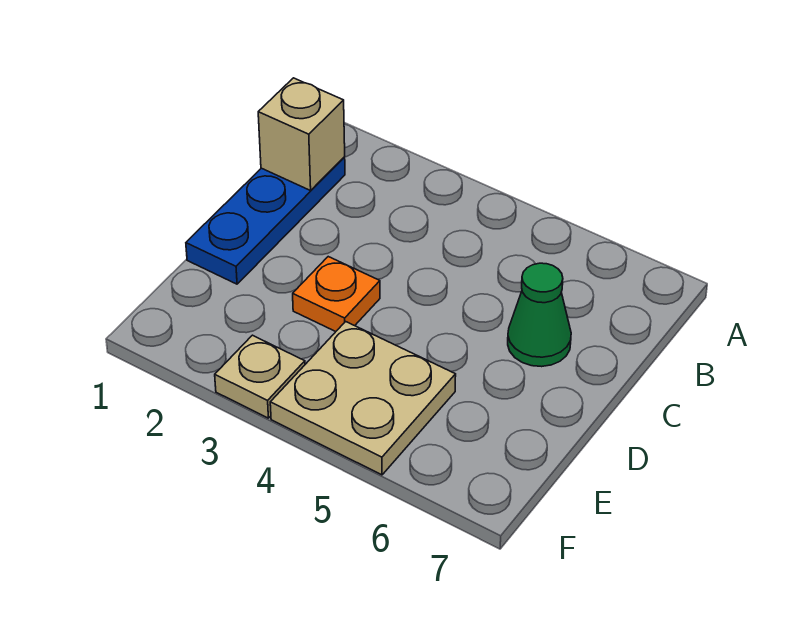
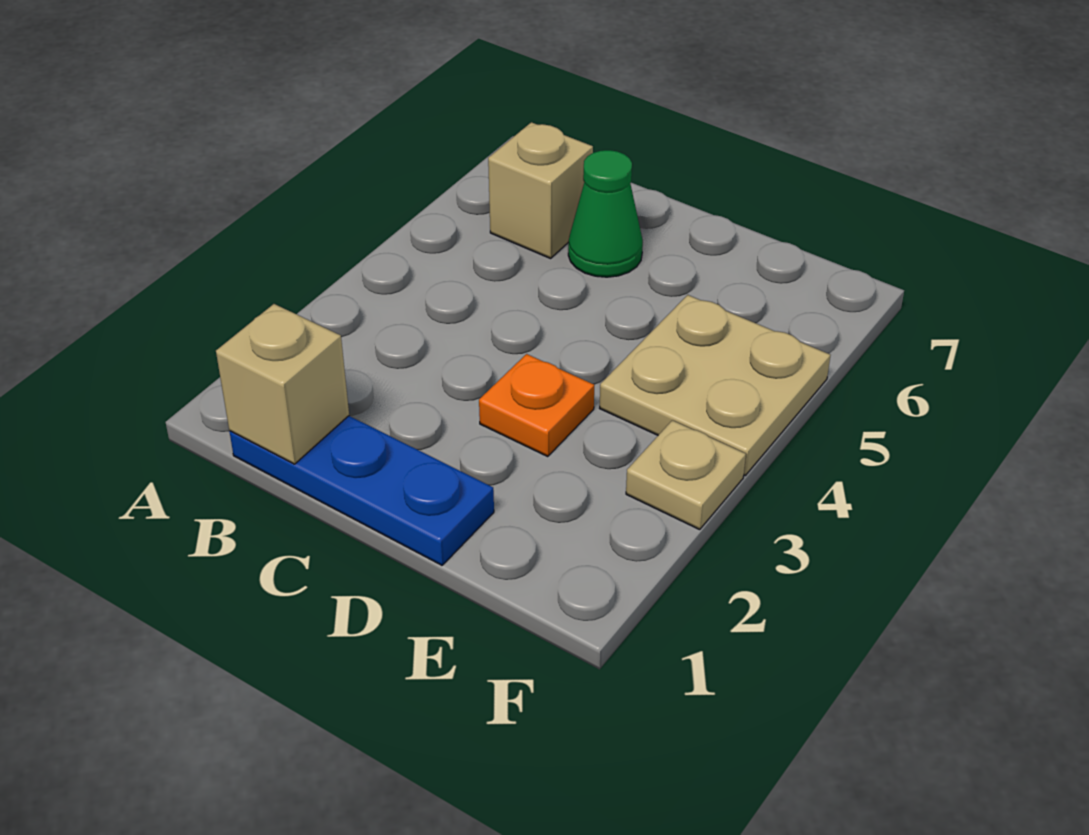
none -> tan 1x1 brick [488,122,593,258]

